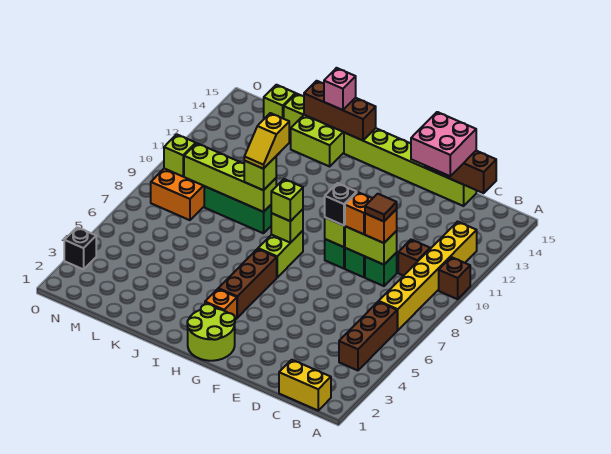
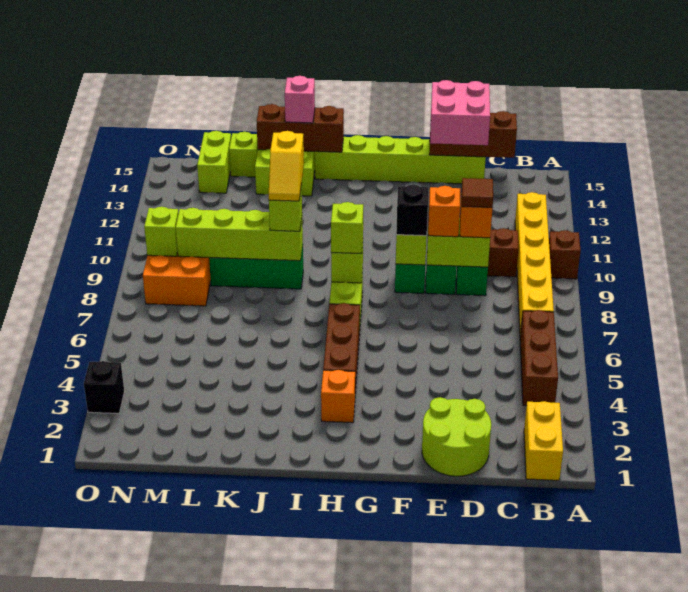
yellow 1x2 brick [279,360,331,410] -> yellow 1x2 brick turned to [524,401,563,480]
lime 2x2 round brick [187,304,235,361] -> lime 2x2 round brick moved to [422,397,491,476]
lime 1x1 brick [264,85,295,119] -> lime 1x2 brick [197,131,231,193]

